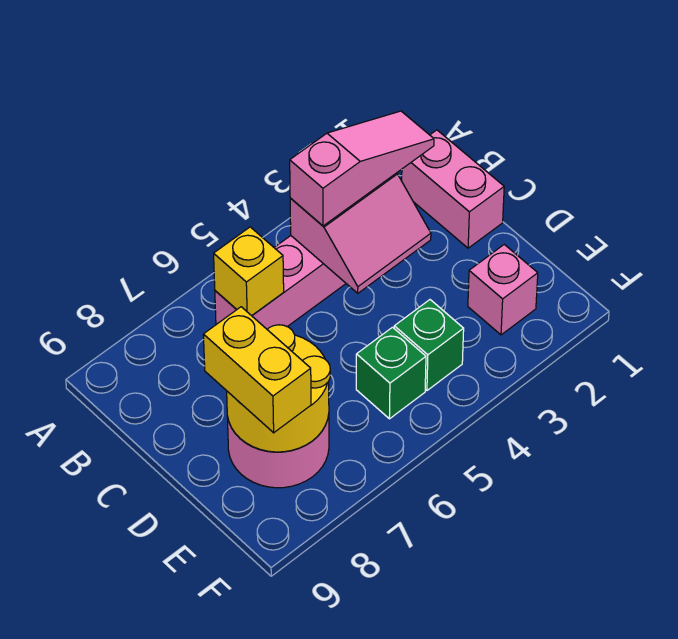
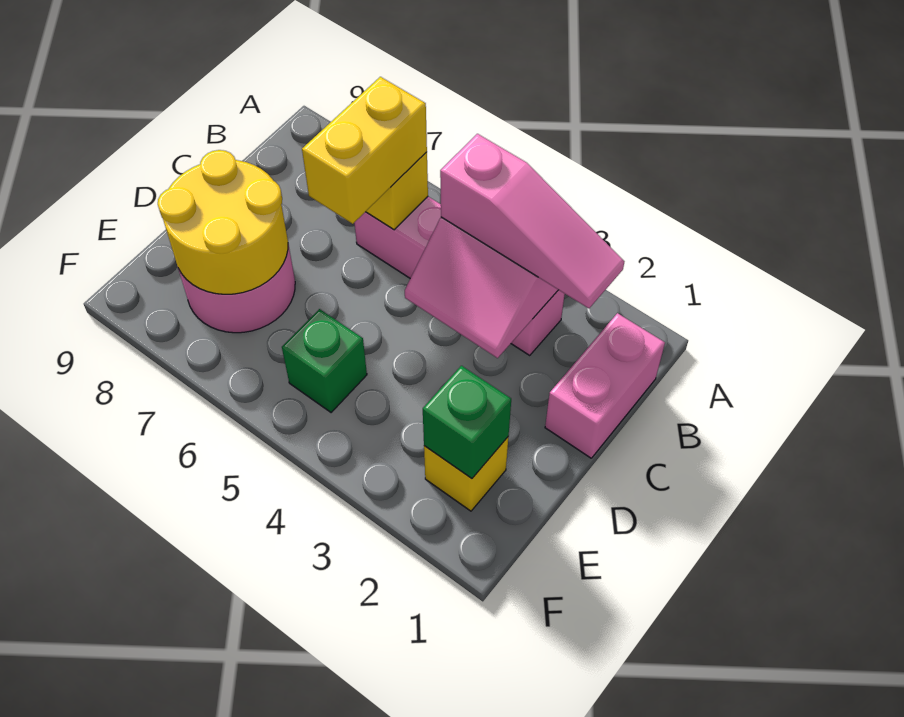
yellow 1x2 brick [203,307,311,433] -> yellow 1x2 brick moved to [302,77,427,224]
pink 1x1 brick [468,244,538,335] -> yellow 1x1 brick [424,437,508,511]
green 1x1 brick [394,300,464,390] -> green 1x1 brick moved to [423,366,511,479]

